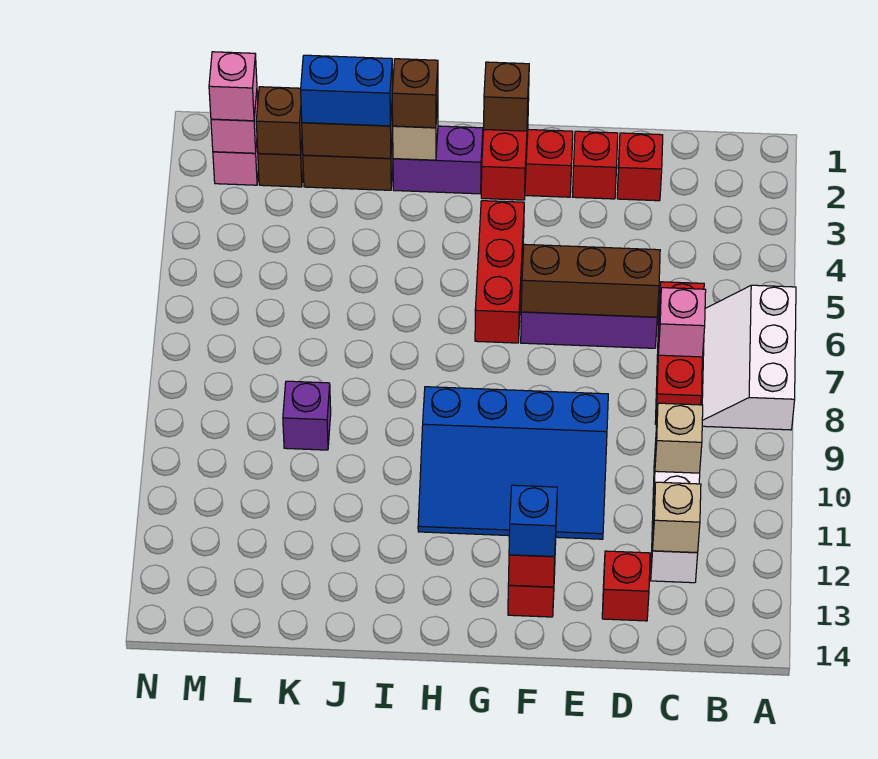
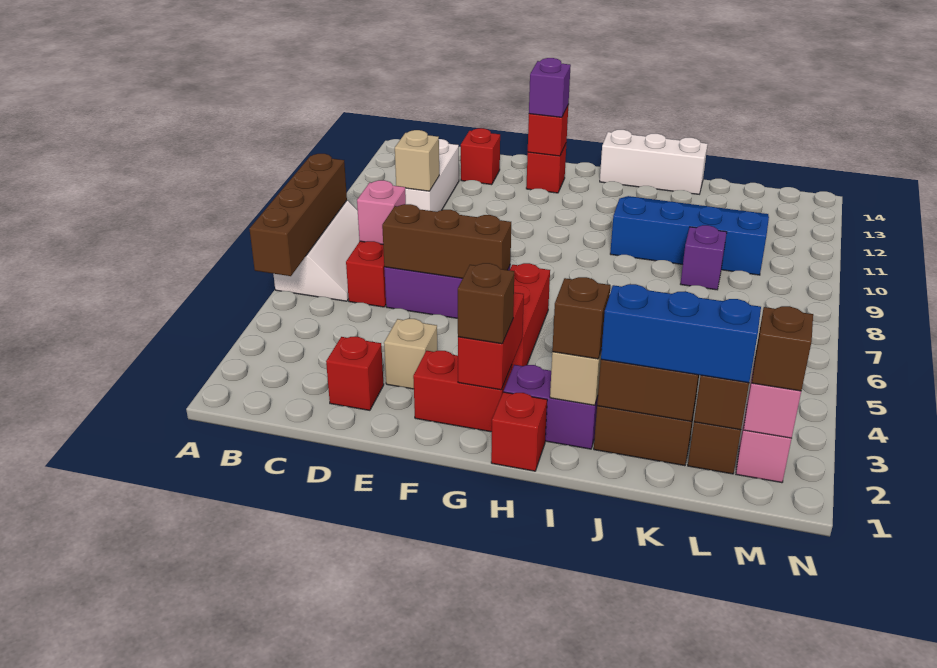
none -> brown 1x4 brick [250,154,347,276]
tan 1x1 brick [653,482,701,553] -> tan 1x1 brick moved to [384,319,437,389]
red 1x1 brick [572,131,618,199] -> red 1x1 brick moved to [491,392,547,471]
blue 3x4 slope [418,387,608,539] -> blue 3x4 slope moved to [610,196,769,275]
blue 1x1 brick [509,485,557,557] -> purple 1x1 brick [529,58,571,117]
none -> white 1x3 brick [600,130,708,194]
blue 1x2 brick [301,55,393,126] -> blue 1x3 brick [601,284,761,383]
pink 1x1 brick [209,52,257,121] -> brown 1x1 brick [752,306,813,391]

